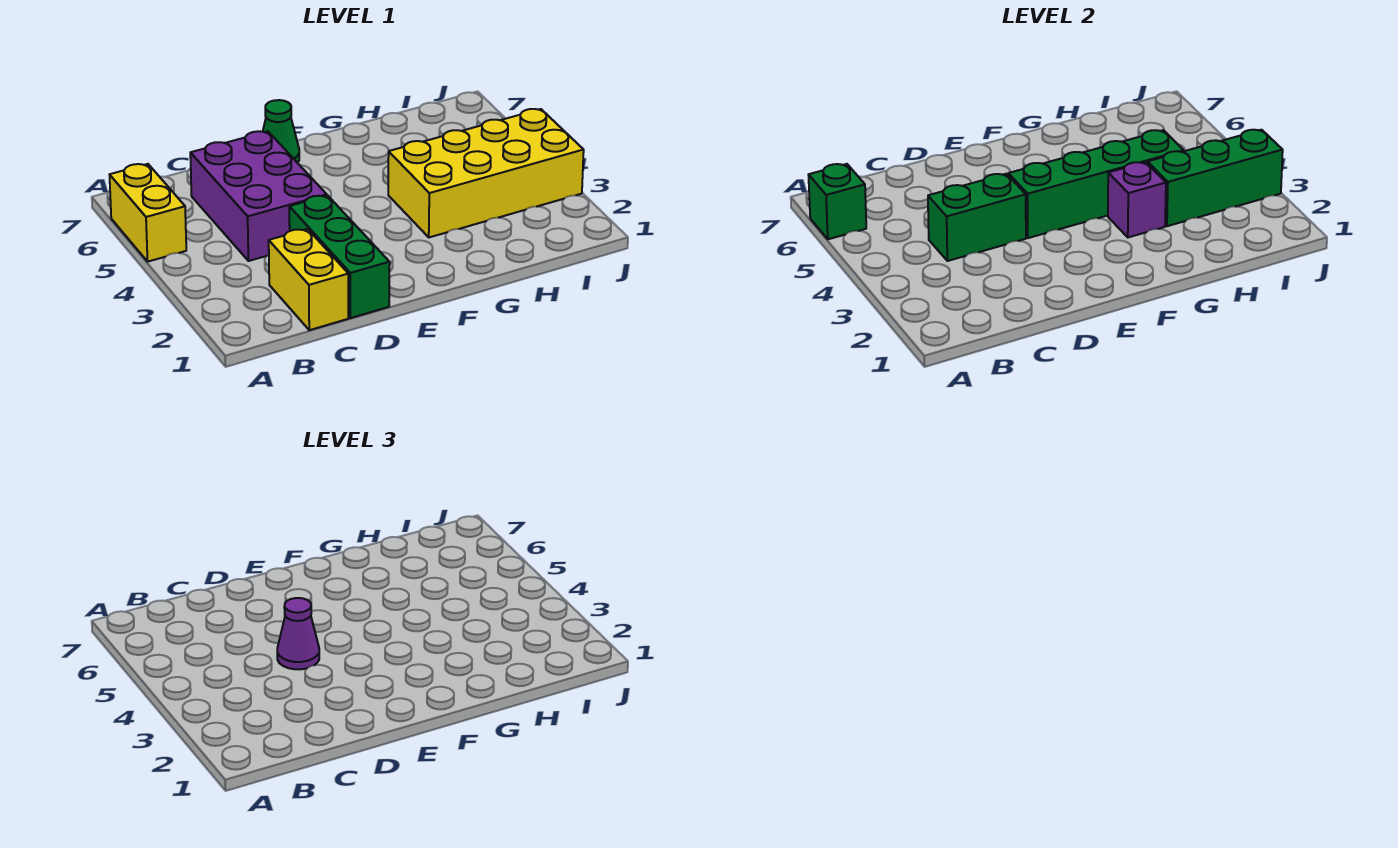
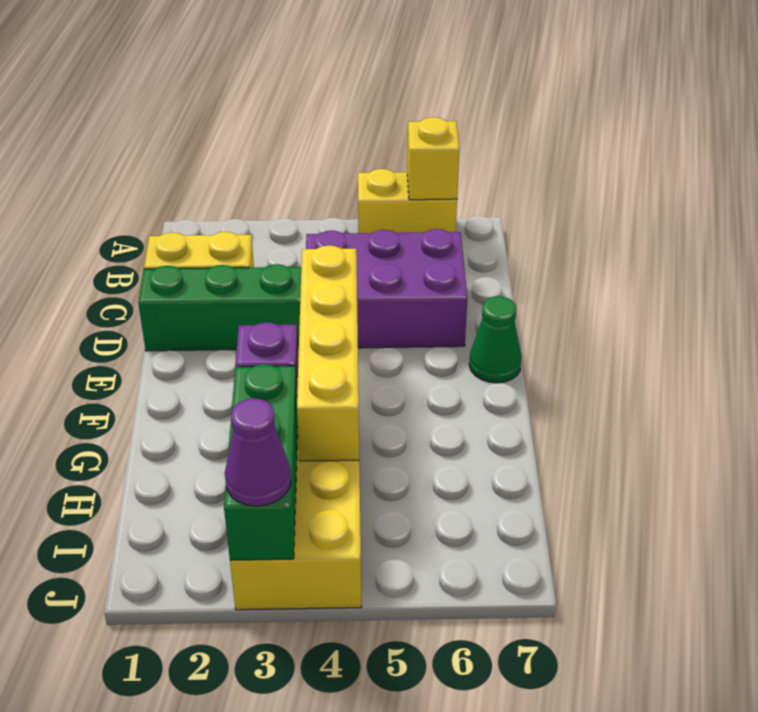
green 1x1 brick [809,164,866,239] -> yellow 1x1 brick [407,117,460,200]
green 1x2 brick [928,174,1026,261] -> none
purple 1x1 cone [277,598,319,669] -> purple 1x1 cone moved to [225,398,291,506]
green 1x4 brick [1008,130,1184,238] -> yellow 1x4 brick [297,246,359,461]

